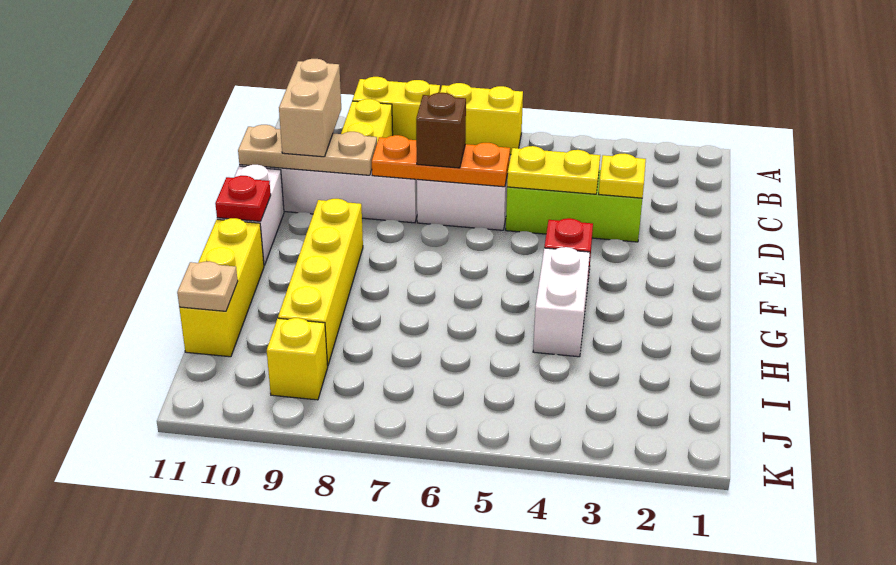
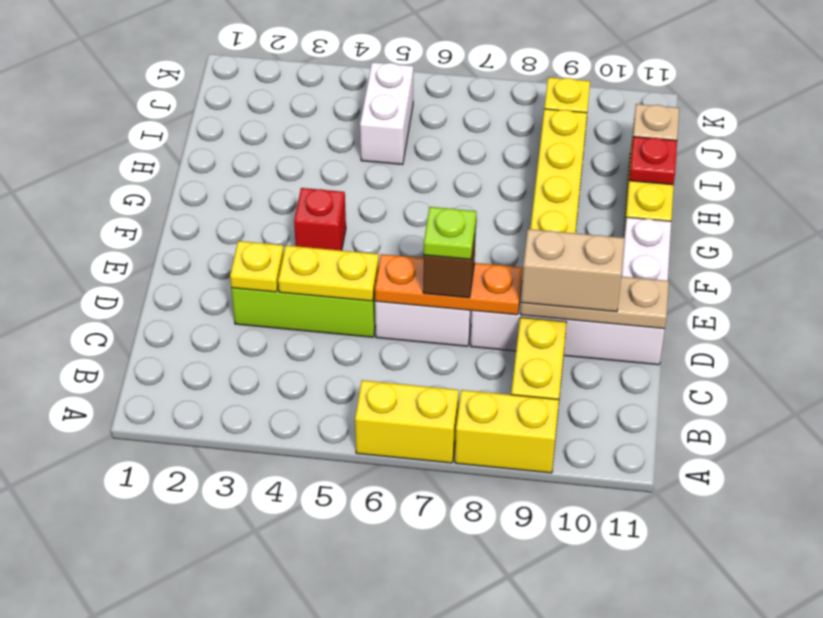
tan 1x2 brick [279,59,341,157] -> tan 1x2 brick turned to [521,229,624,312]
none -> lime 1x1 plate [424,207,476,259]
red 1x1 plate [215,176,271,221] -> red 1x1 plate moved to [629,137,677,185]
white 1x2 brick [533,247,590,357] -> white 1x2 brick moved to [360,62,413,165]

